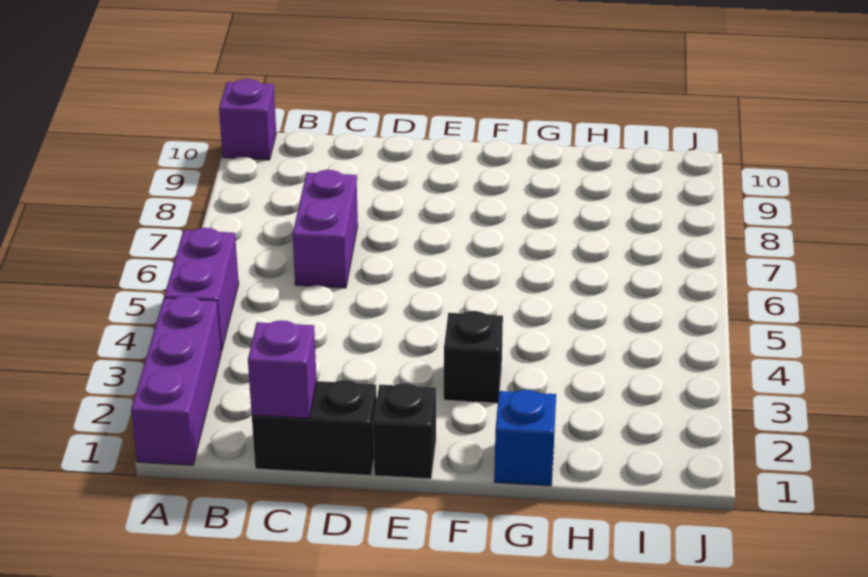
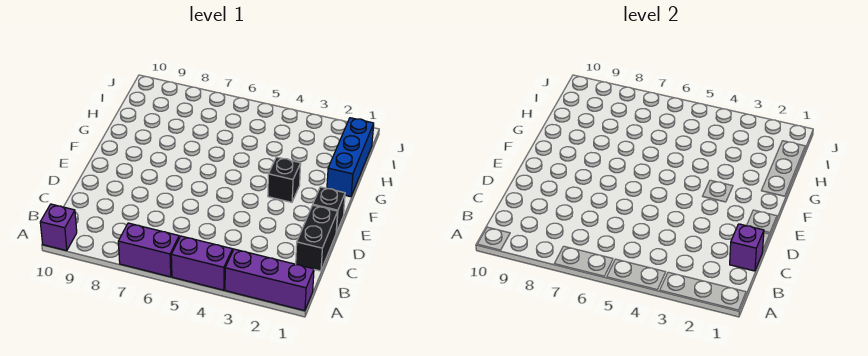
purple 1x2 brick [293,170,358,288] -> purple 1x2 brick moved to [118,223,179,277]
blue 1x1 brick [494,390,556,486] -> blue 1x3 brick [327,118,374,197]

